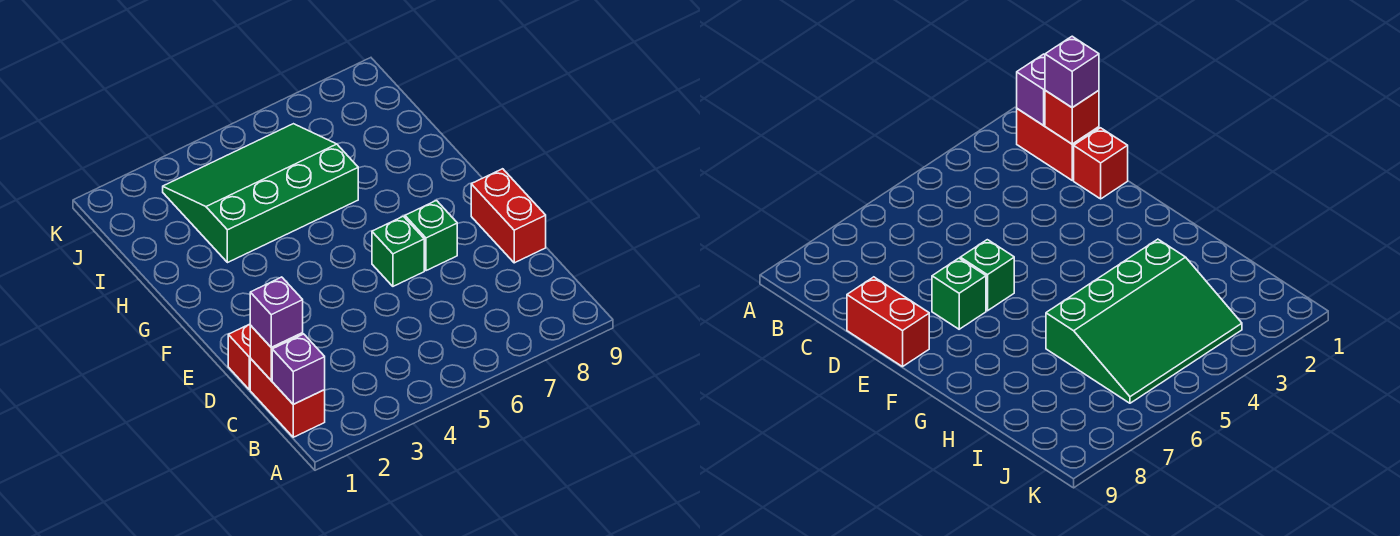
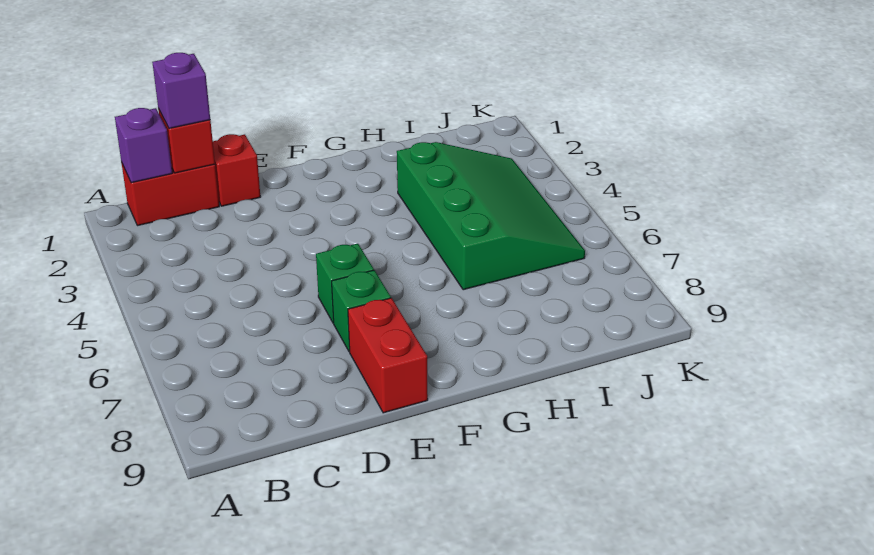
red 1x2 brick [471,169,546,263] -> red 1x2 brick turned to [348,298,428,413]

